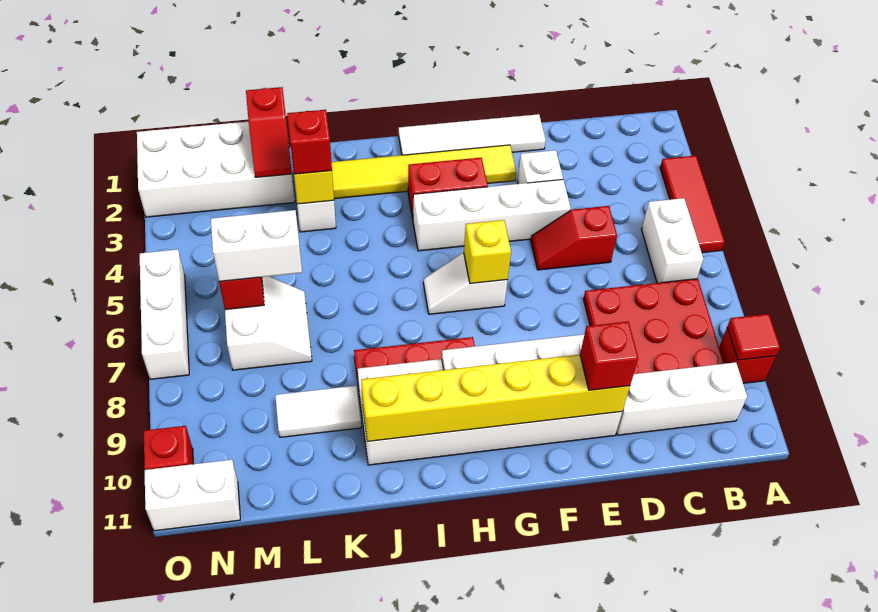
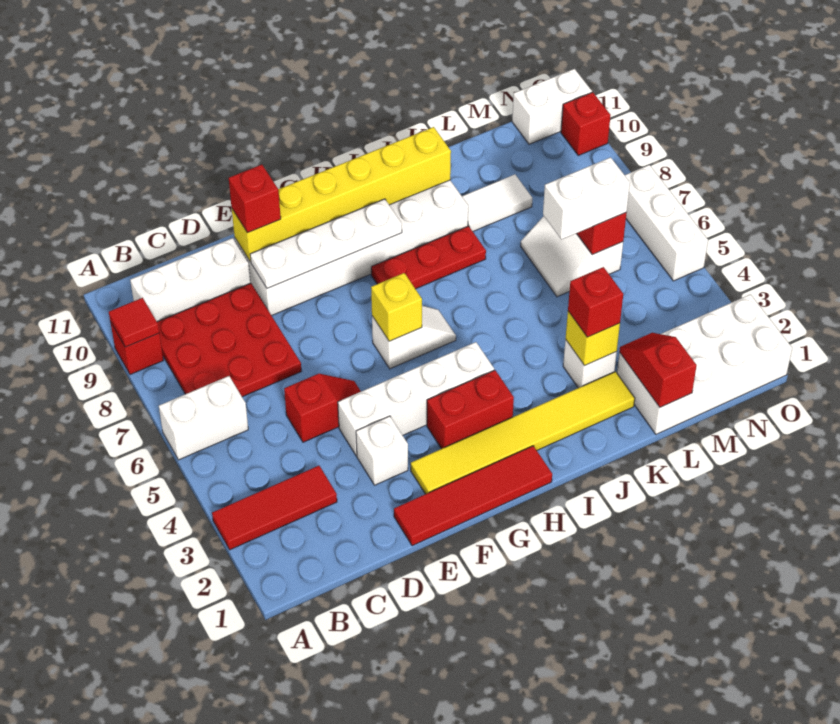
red 1x3 tile [660,156,725,253] -> red 1x3 tile turned to [212,466,337,550]
white 1x2 brick [641,198,703,283] -> white 1x2 brick turned to [159,376,248,460]
white 1x4 tile [399,114,546,155] -> red 1x4 tile [394,446,552,546]

